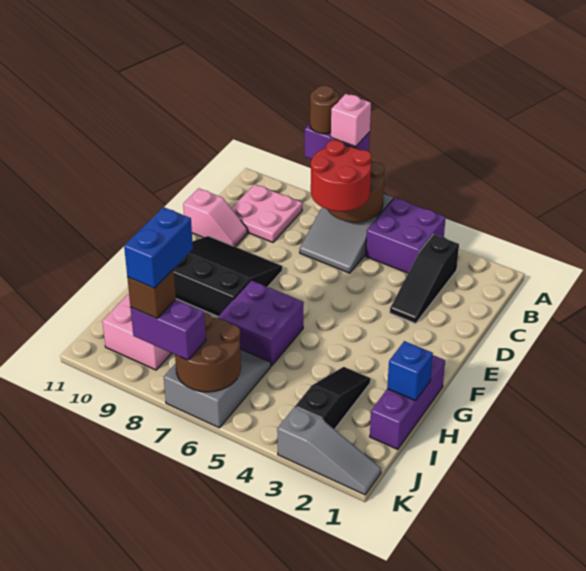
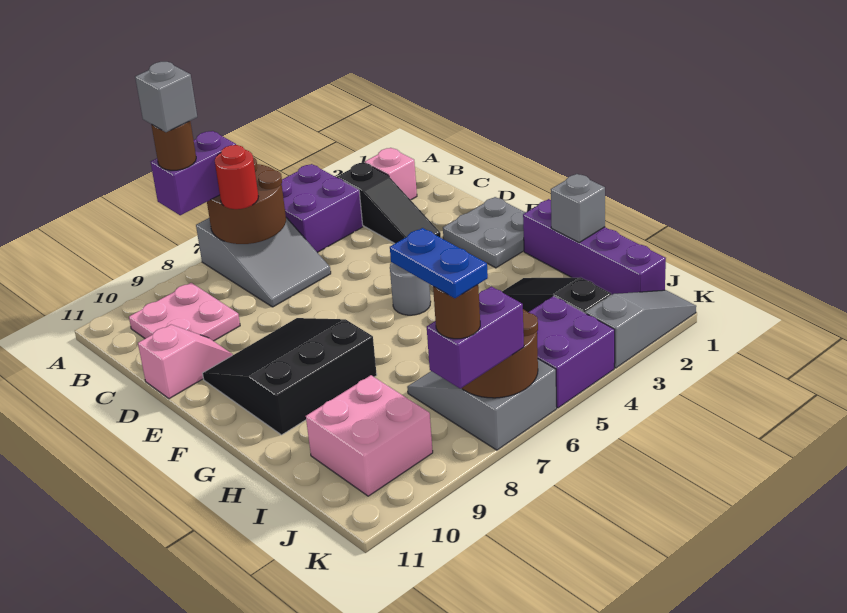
pink 1x1 brick [331,94,371,147] -> pink 1x1 brick moved to [365,148,417,200]
none -> grey 1x1 brick [135,62,197,132]
red 2x2 round brick [311,140,372,211] -> red 1x1 round brick [215,145,258,209]
none -> grey 2x2 plate [443,197,526,268]
none -> grey 1x1 round brick [390,262,431,315]
purple 1x3 brick [370,355,445,449] -> purple 1x4 brick [523,199,666,295]
purple 2x2 brick [218,280,304,366] -> purple 2x2 brick moved to [528,296,615,408]
blue 1x1 brick [387,341,433,401] -> grey 1x1 brick [551,174,605,243]
blue 1x2 brick [124,207,193,288] -> blue 1x2 plate [390,228,488,298]
brown 1x1 brick [127,270,176,318] -> brown 1x1 round brick [433,285,480,339]

